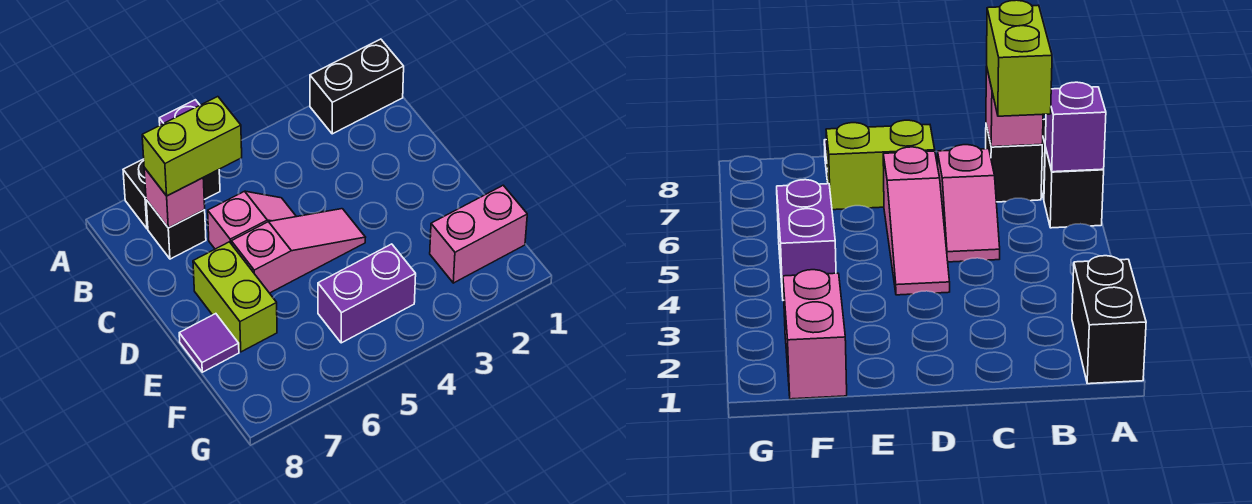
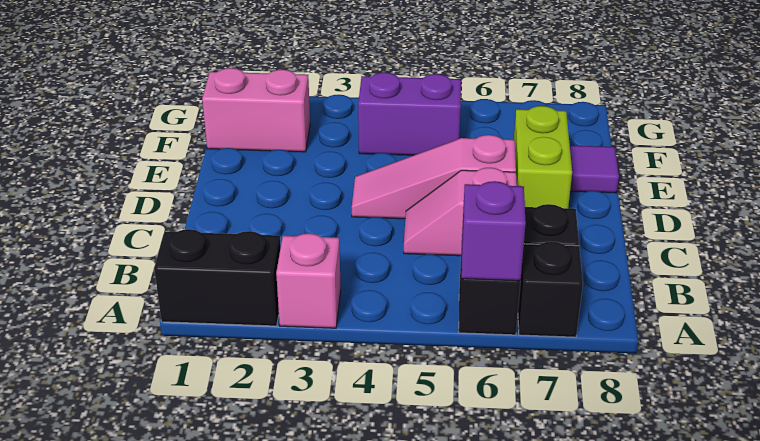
lime 1x2 brick [142,97,242,196] -> none
pink 1x1 brick [144,168,205,228] -> pink 1x1 brick moved to [276,233,341,328]

